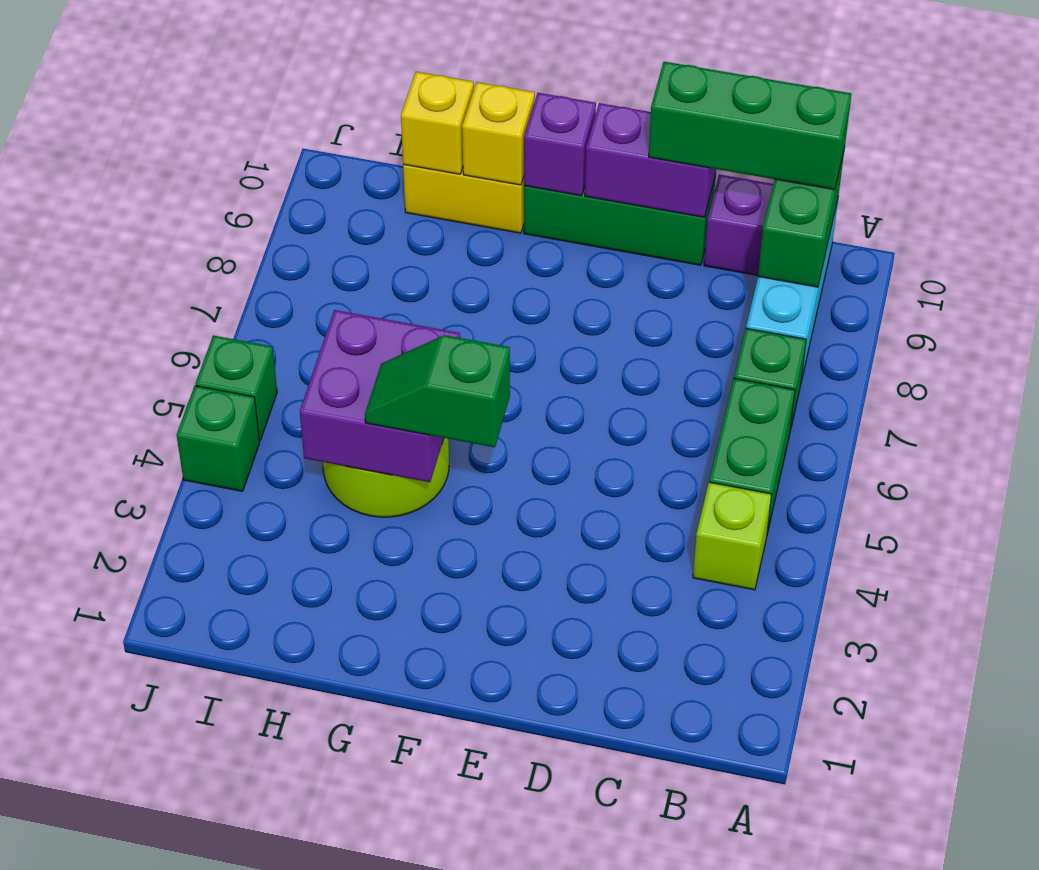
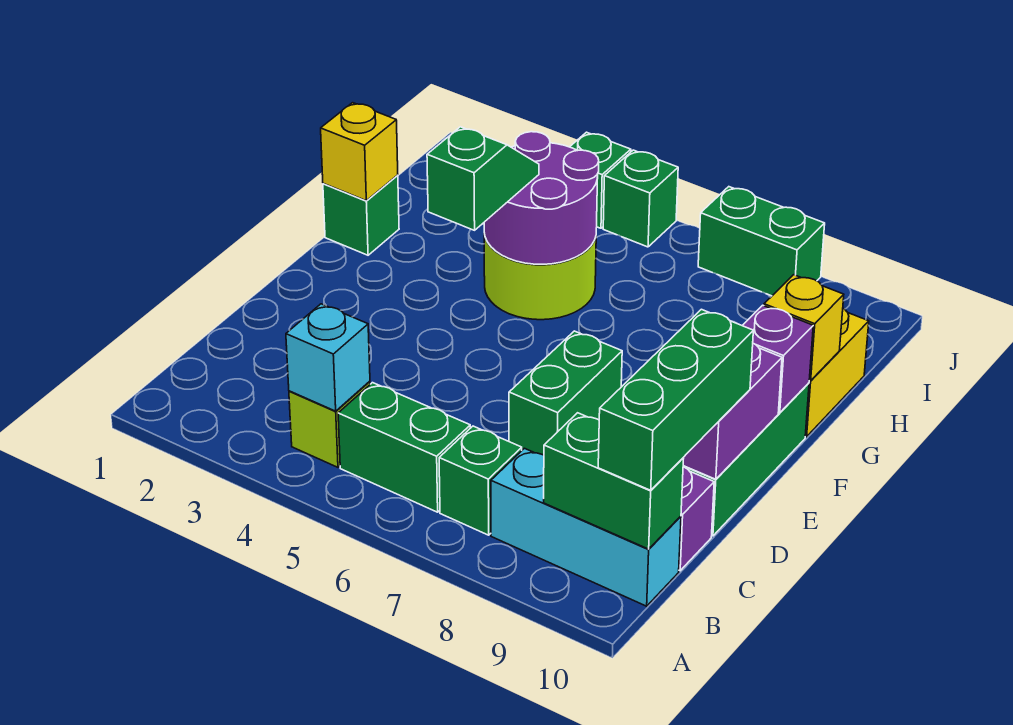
none -> cyan 1x1 brick [286,304,370,411]
none -> green 1x2 brick [509,331,622,455]
none -> green 1x1 brick [323,175,399,255]
purple 2x2 brick [300,310,460,482] -> purple 2x2 round brick [484,132,599,264]
yellow 1x1 brick [401,72,474,174] -> yellow 1x1 brick moved to [321,103,398,201]
none -> green 1x2 brick [698,187,825,296]

